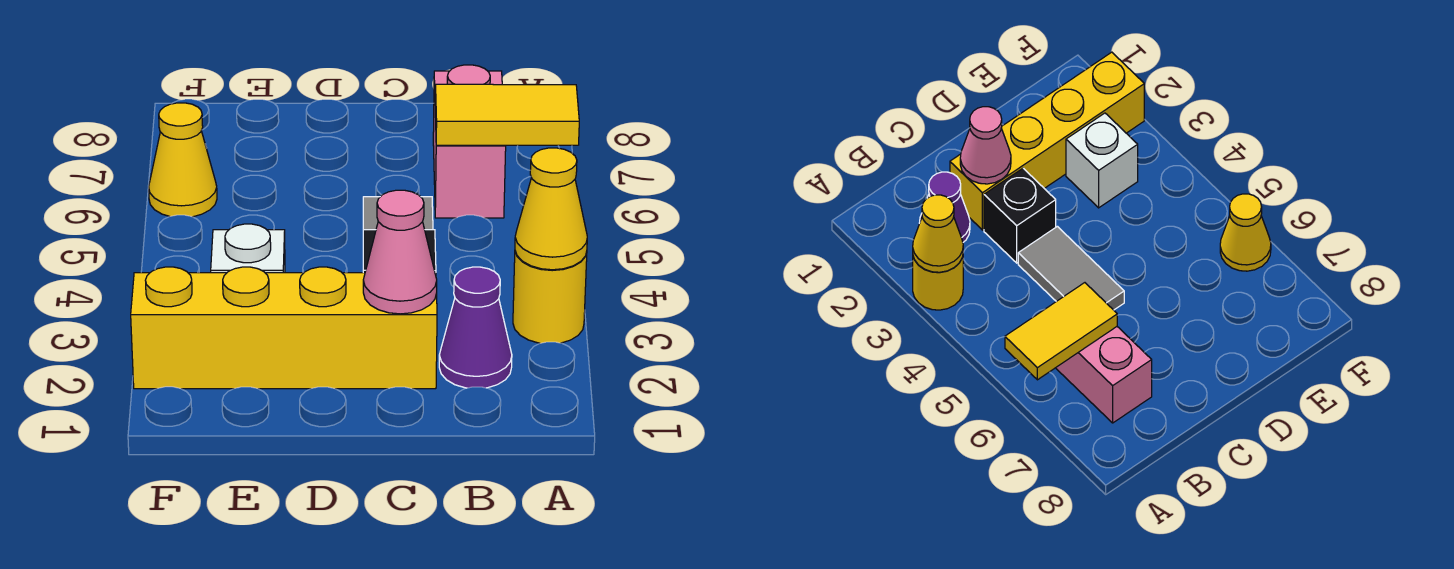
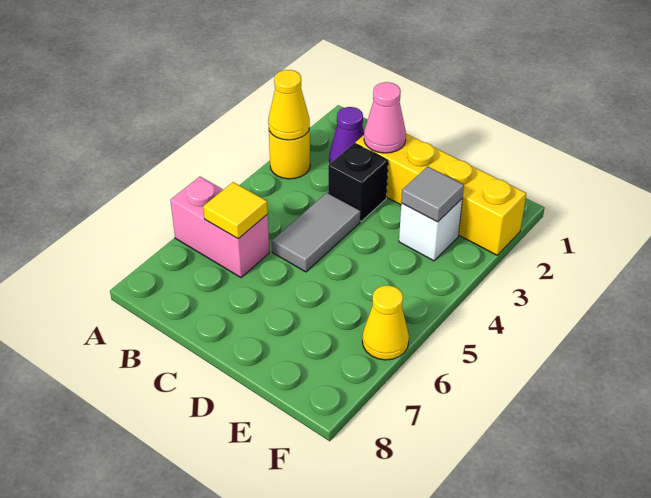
yellow 1x2 tile [435,84,579,145] -> yellow 1x1 tile [203,182,268,239]
pink 1x2 brick [433,65,506,218] -> pink 1x2 brick turned to [170,177,269,278]
none -> grey 1x1 tile [401,166,464,222]

